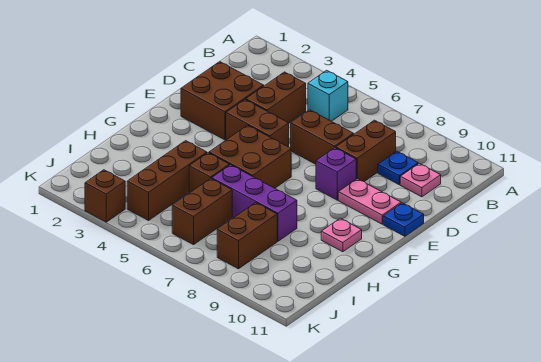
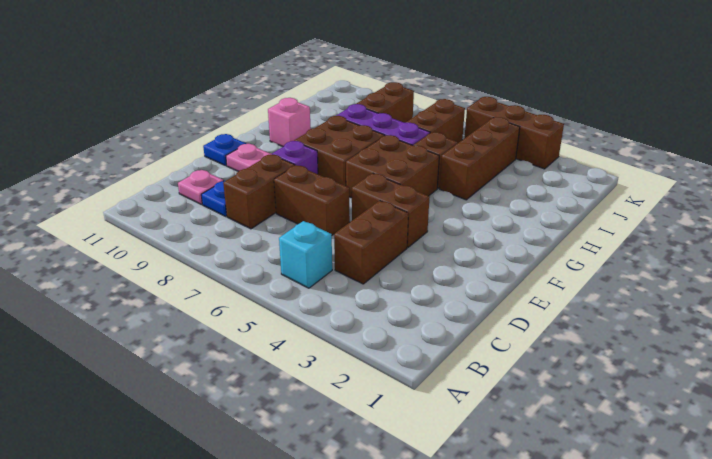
brown 2x2 brick [181,62,264,140] -> brown 2x2 brick moved to [294,116,385,186]
pink 1x1 plate [321,218,362,252] -> pink 1x1 brick [268,98,310,147]
brown 1x1 brick [85,170,125,222] -> brown 1x3 brick [465,97,564,169]

